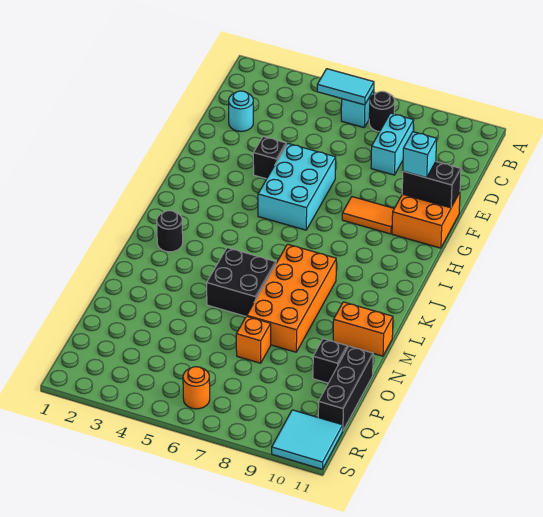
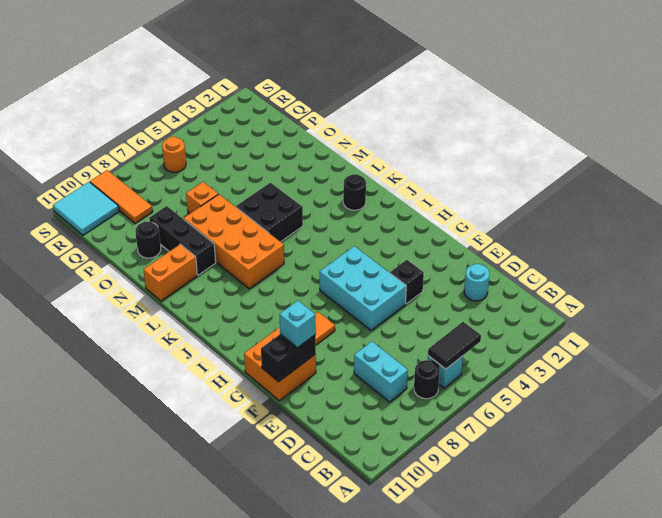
cyan 1x2 tile [317,69,374,105] -> black 1x2 tile [428,322,481,369]
black 1x1 brick [313,339,347,383] -> black 1x1 round brick [135,222,161,258]
black 1x3 brick [318,346,373,430] -> black 1x3 brick moved to [149,206,216,275]
none -> orange 1x3 tile [90,170,153,223]

